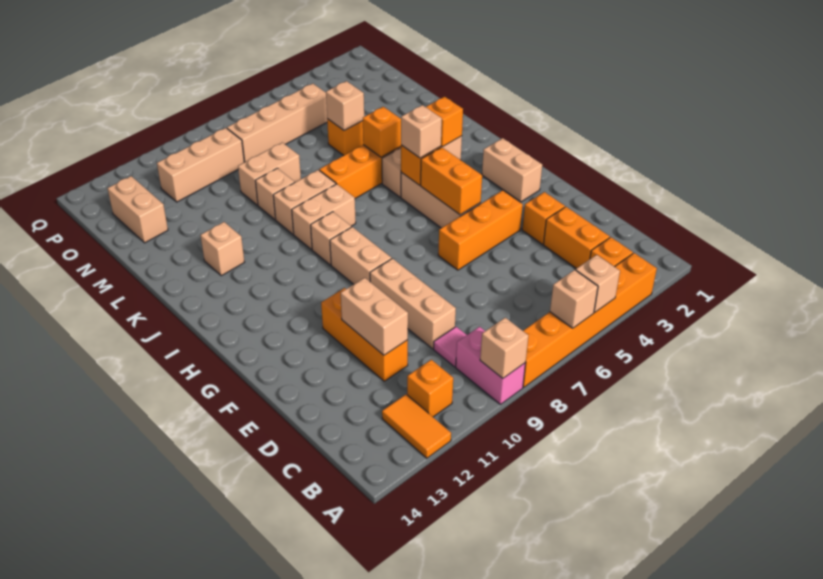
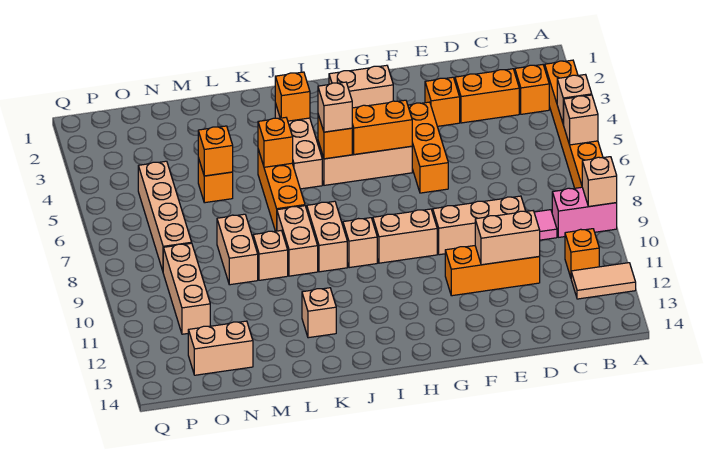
orange 1x2 tile [382,394,451,458] -> tan 1x2 tile [571,263,636,299]
tan 1x1 brick [326,81,364,131] -> orange 1x1 brick [198,126,233,176]

